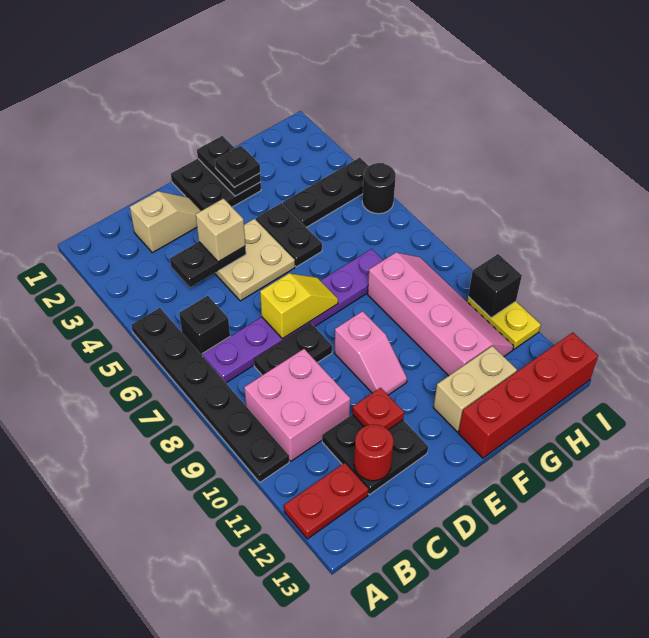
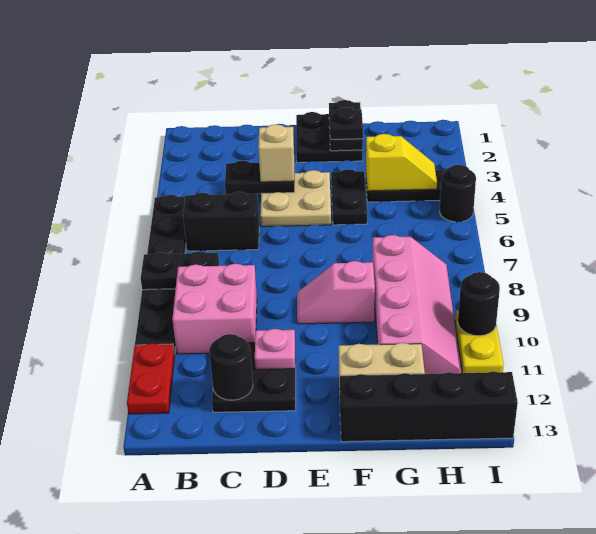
red 1x2 plate [284,463,368,539] -> red 1x2 plate turned to [127,343,175,414]
black 1x1 brick [179,296,230,356] -> black 1x2 brick [183,192,259,251]
purple 1x6 plate [203,249,383,383] -> none
tan 1x2 slope [130,191,201,253] -> none
black 1x2 plate [254,323,332,375] -> black 1x2 plate moved to [141,251,219,290]
red 1x1 round brick [354,424,394,481] -> black 1x1 round brick [209,334,253,400]
yellow 1x2 slope [260,273,338,339] -> yellow 1x2 slope moved to [366,134,437,191]
red 1x1 plate [352,388,404,430] -> pink 1x1 plate [255,329,295,369]
pink 1x2 slope [335,311,407,395] -> pink 1x2 slope turned to [297,261,375,324]
red 1x4 brick [458,332,598,458] -> black 1x4 brick [340,372,518,442]
black 1x1 brick [468,254,522,318] -> black 1x1 round brick [458,272,500,336]

